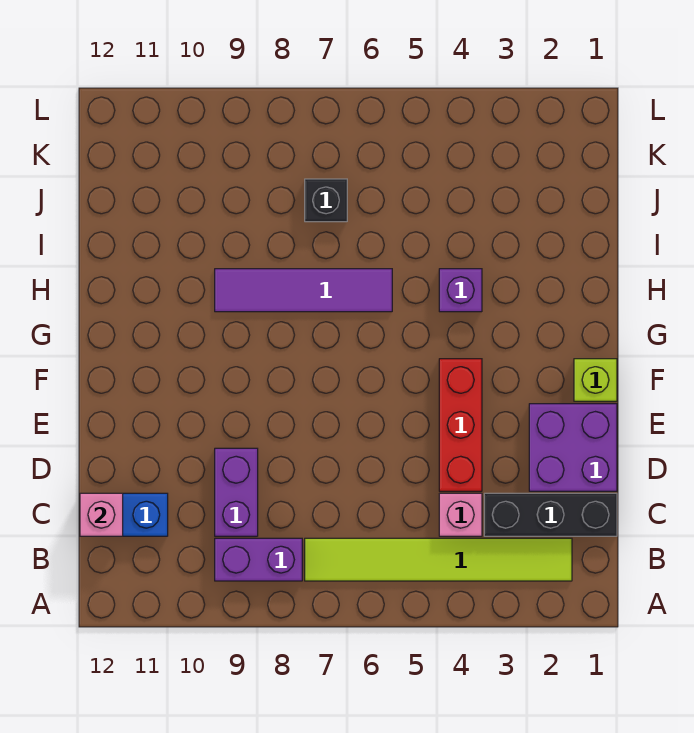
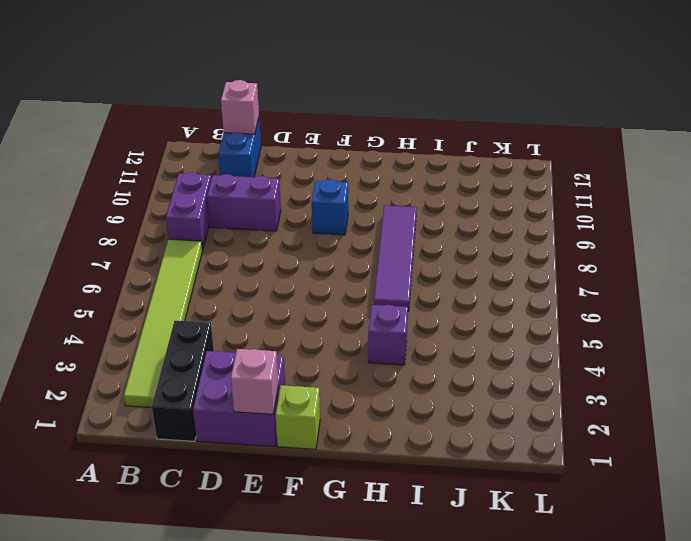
pink 1x1 brick [439,493,482,536] -> pink 1x1 brick moved to [231,349,278,414]
red 1x3 brick [439,359,482,491] -> none
none -> blue 1x1 brick [312,179,348,235]
black 1x1 brick [305,179,347,222] -> none

